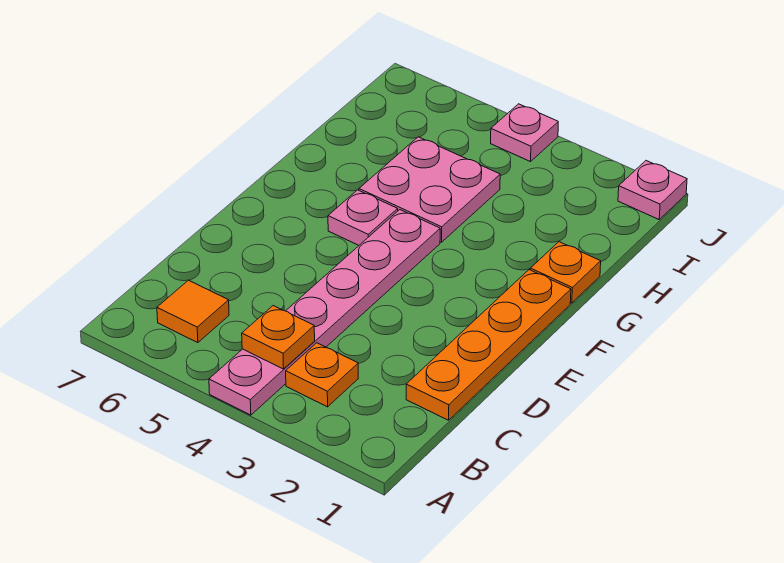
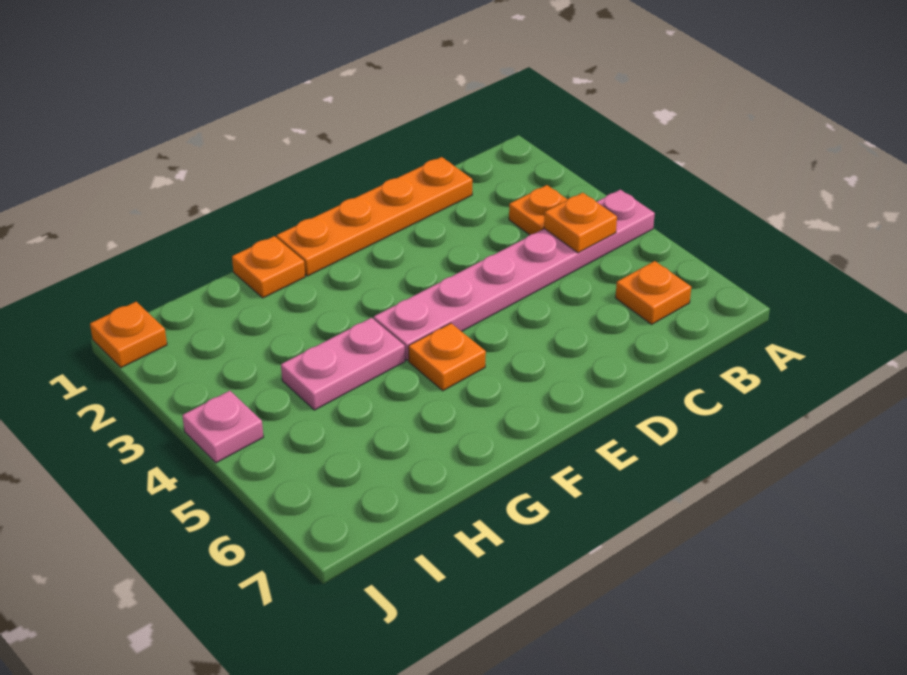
orange 1x1 tile [157,280,229,343] -> orange 1x1 plate [615,261,691,324]
pink 1x1 plate [328,190,398,245] -> orange 1x1 plate [408,323,486,391]
pink 2x2 plate [359,137,500,242] -> pink 1x2 plate [281,318,405,410]
pink 1x1 plate [618,161,687,219] -> orange 1x1 plate [90,302,167,368]

